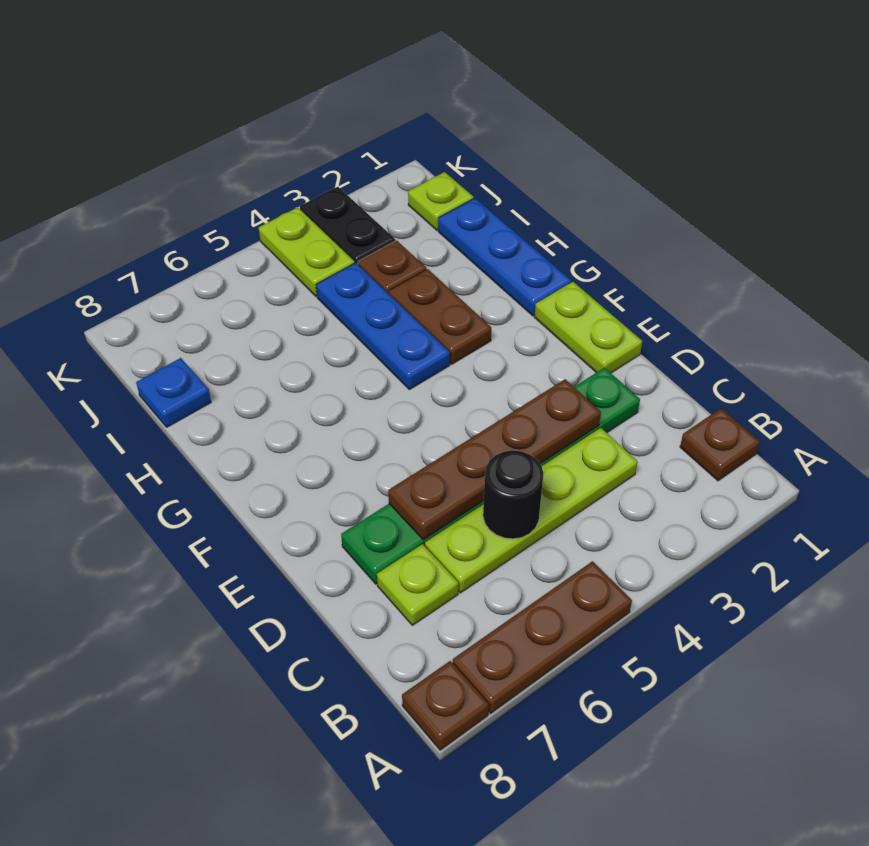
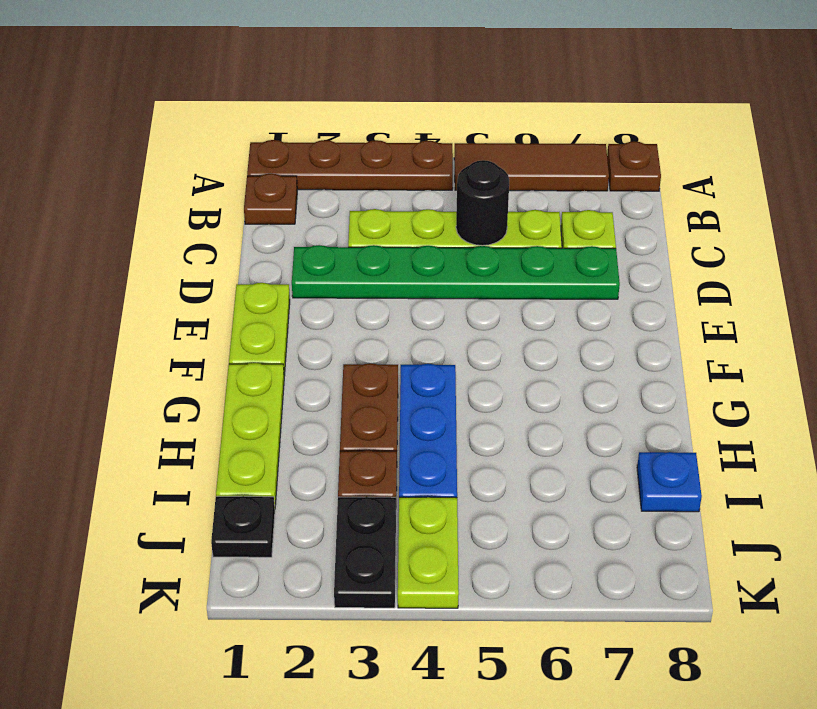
brown 1x3 plate [453,561,632,713] -> brown 1x3 tile [454,143,609,191]
brown 1x4 plate [388,379,601,540] -> brown 1x4 plate moved to [247,140,453,190]
blue 1x3 plate [438,198,571,316] -> lime 1x3 plate [216,363,284,505]
lime 1x1 plate [408,172,474,230] -> black 1x1 plate [211,496,275,557]

